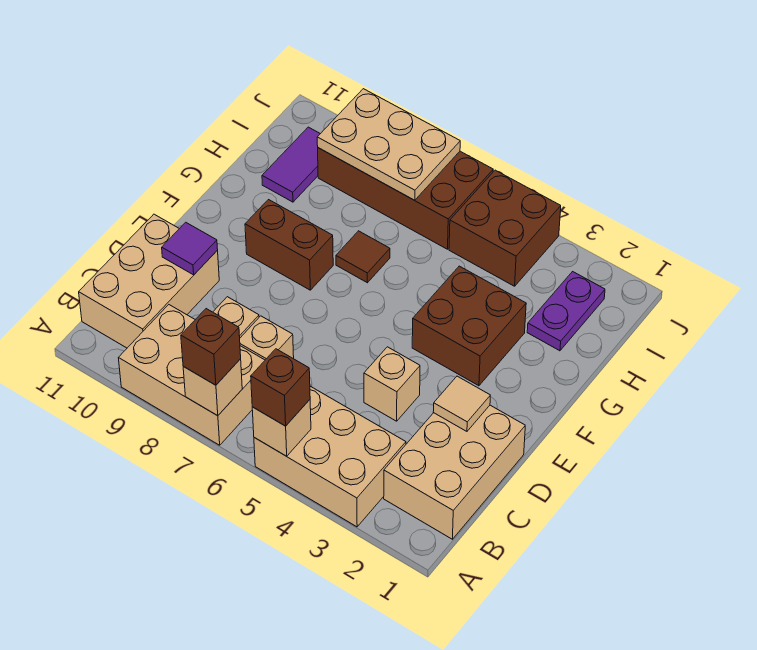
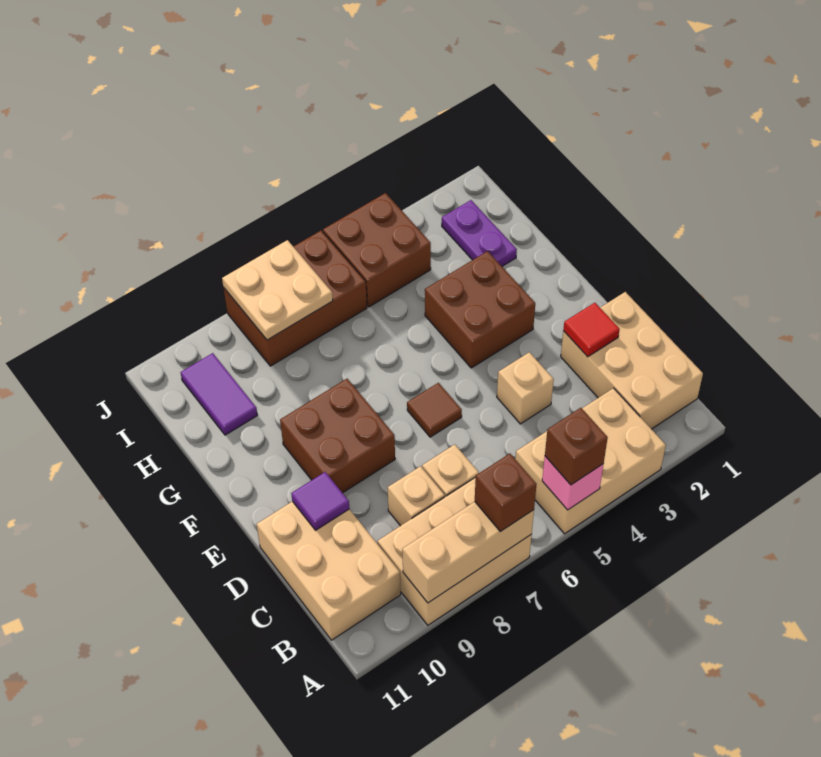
tan 1x1 brick [252,400,311,456] -> pink 1x1 brick [542,456,603,510]
tan 1x1 brick [183,359,242,416] -> tan 1x3 brick [402,502,534,603]
tan 1x1 tile [433,376,490,431] -> red 1x1 tile [563,303,620,357]
brown 1x2 brick [245,200,333,290] -> brown 2x2 brick [280,379,395,493]
brown 1x1 tile [336,231,390,283] -> brown 1x1 tile moved to [407,383,462,437]
brown 2x4 brick [318,148,493,249] -> brown 2x3 brick [224,230,367,366]
tan 2x3 plate [317,89,460,200] -> tan 2x2 plate [222,240,333,340]

